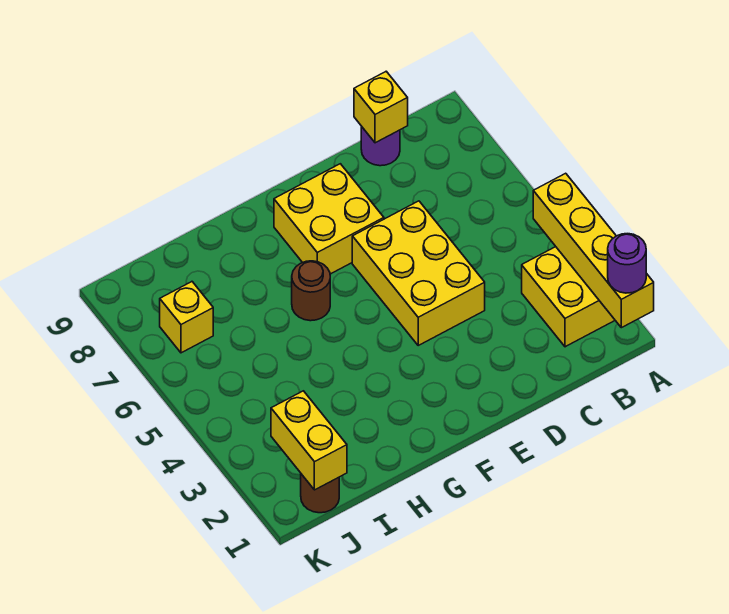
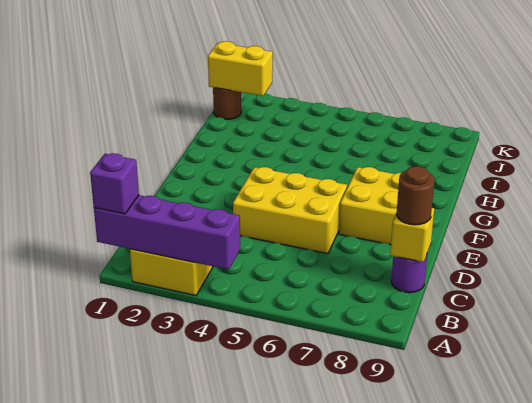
yellow 1x4 brick [533,173,654,328] -> purple 1x4 brick [94,195,240,270]
purple 1x1 round brick [608,234,646,293] -> purple 1x1 brick [90,153,139,214]
brown 1x1 round brick [292,261,330,321] -> brown 1x1 round brick moved to [397,166,435,225]
yellow 1x1 brick [160,282,213,353] -> none

